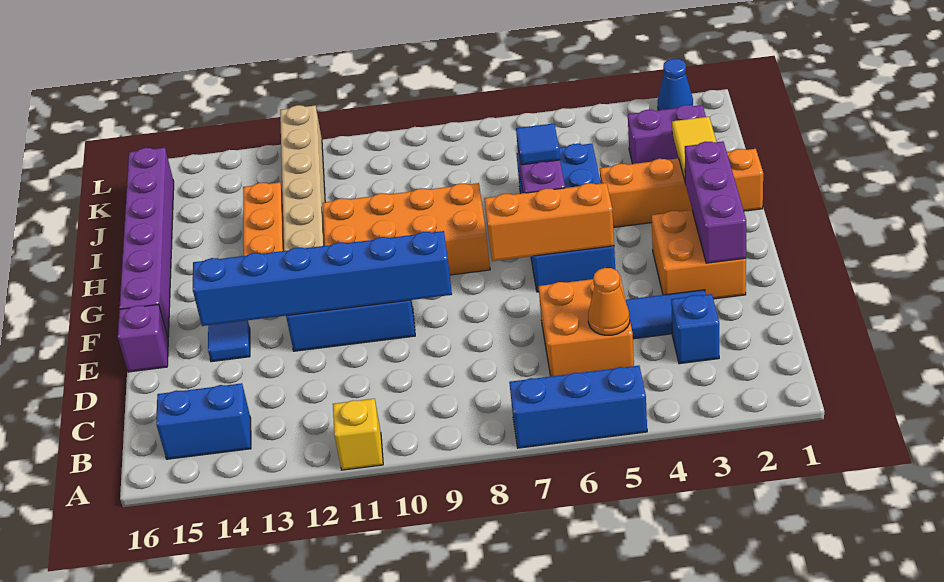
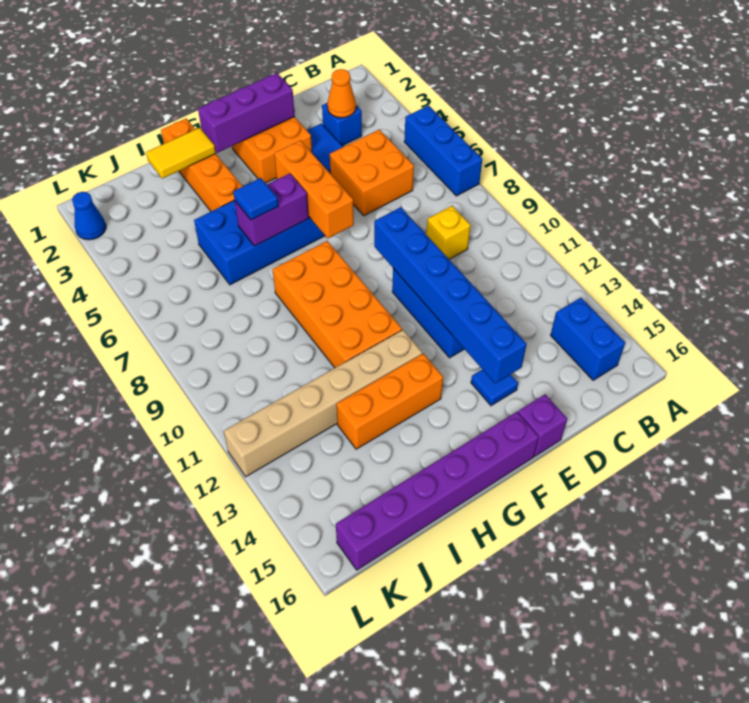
yellow 1x1 brick [333,399,383,470] -> yellow 1x1 brick moved to [426,206,471,259]
orange 1x1 cone [588,268,630,335] -> orange 1x1 cone moved to [327,69,356,118]
purple 1x2 brick [628,105,706,164] -> none

